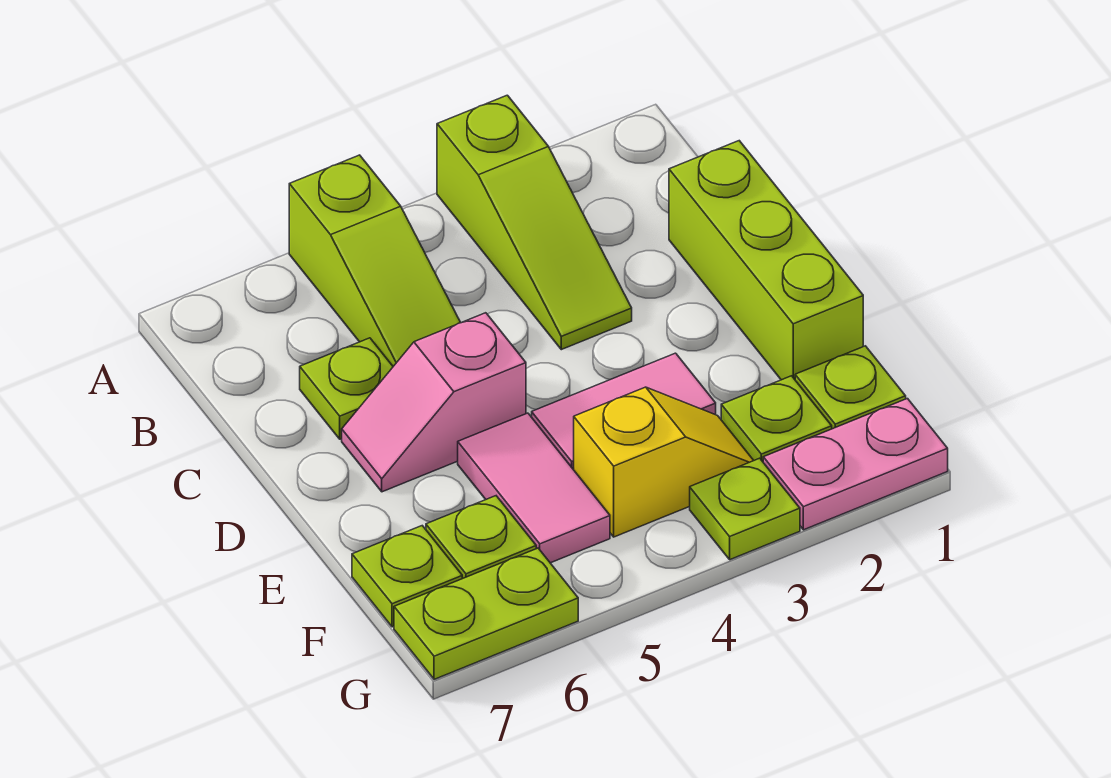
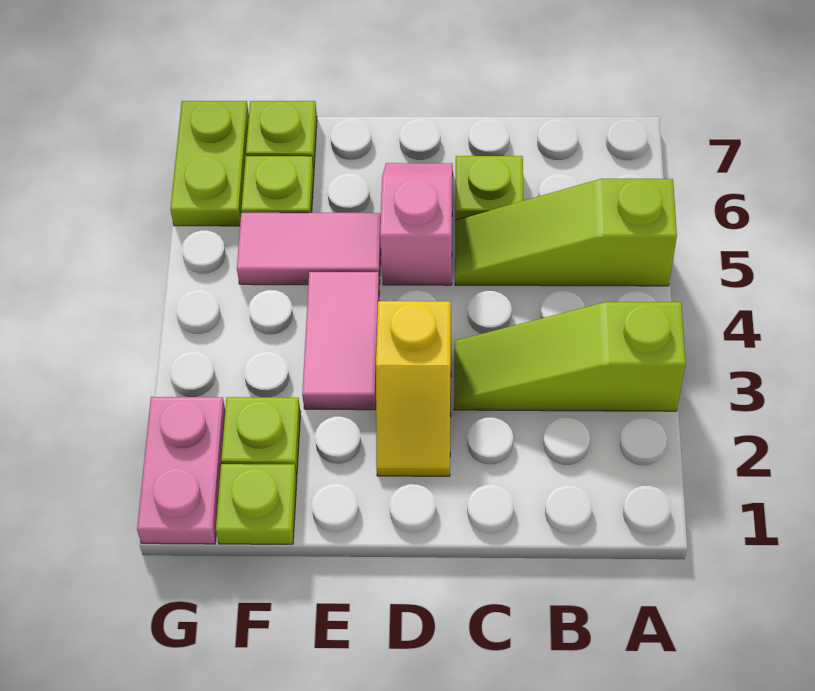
lime 1x3 brick [669,141,863,380] -> none
yellow 1x2 slope [574,387,754,537] -> yellow 1x2 slope moved to [376,301,451,476]
lime 1x1 plate [690,458,800,560] -> none

